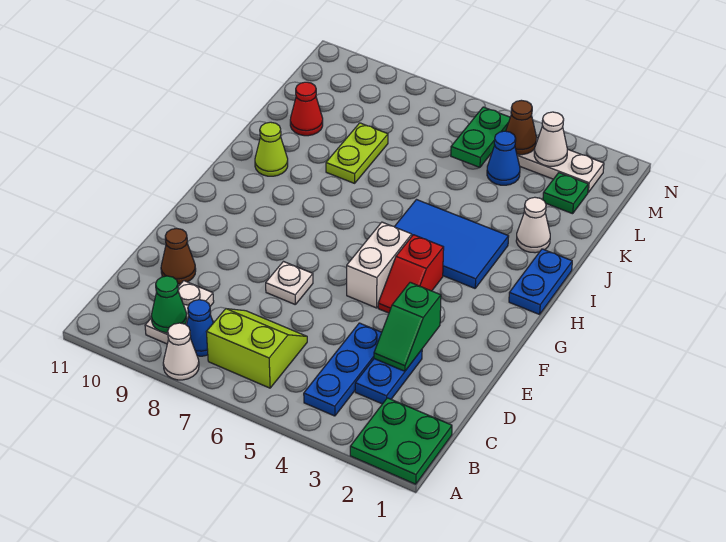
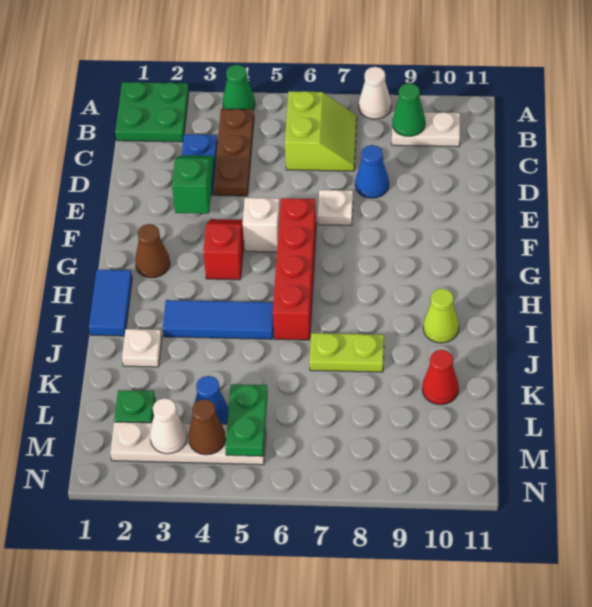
none -> green 1x1 cone [223,65,255,110]
blue 1x3 plate [304,323,382,416] -> brown 1x3 plate [213,109,254,196]
lime 2x2 slope [207,309,307,388] -> lime 2x2 slope turned to [285,91,357,171]
blue 1x1 cone [187,300,213,356] -> blue 1x1 cone moved to [355,145,389,198]
white 1x2 plate [145,281,214,344] -> white 1x2 plate turned to [392,112,460,147]
brown 1x1 cone [161,228,196,284] -> brown 1x1 cone moved to [135,224,170,278]
white 1x2 brick [347,222,412,308] -> white 1x1 brick [243,198,280,252]
none -> red 1x4 brick [273,198,316,340]
blue 1x2 plate [509,249,572,314] -> blue 1x2 tile [89,270,132,336]
blue 2x3 tile [395,200,509,288] -> blue 1x3 tile [163,300,274,339]
white 1x1 cone [516,197,550,253] -> white 1x1 plate [122,329,162,367]
lime 1x2 plate [326,123,388,183] -> lime 1x2 plate turned to [309,333,384,372]

